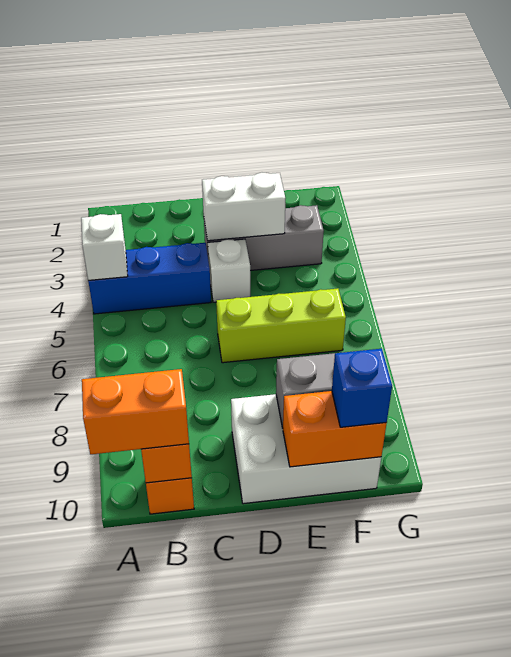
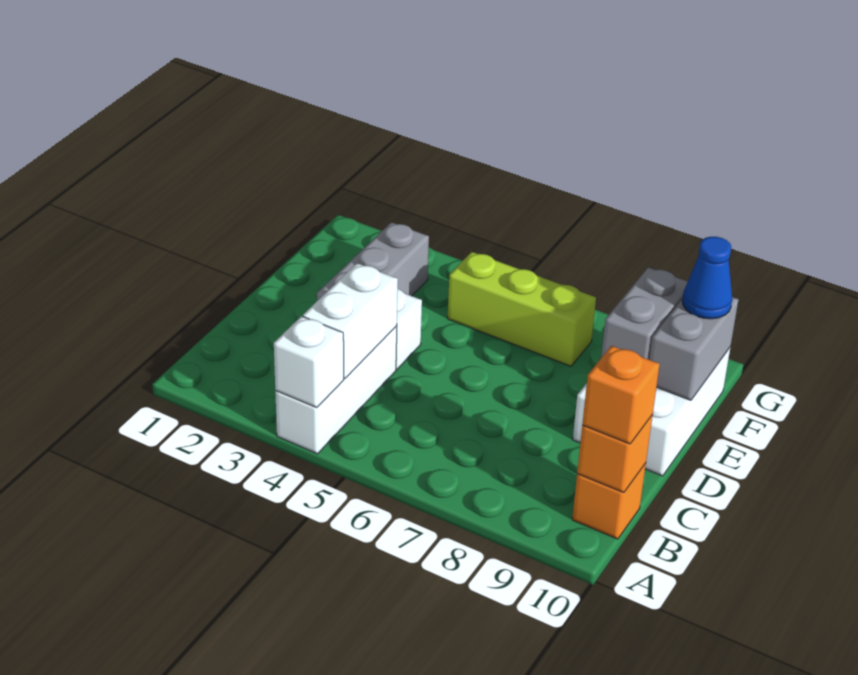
blue 1x3 brick [88,243,211,314] -> white 1x3 brick [275,326,397,454]
orange 1x2 brick [82,369,189,454] -> orange 1x1 brick [582,346,660,444]
white 1x2 brick [202,173,285,241] -> white 1x2 brick moved to [303,263,398,379]
lime 1x3 brick [216,288,346,363] -> lime 1x3 brick turned to [448,252,596,366]
orange 1x2 brick [283,391,387,467] -> grey 1x2 brick [649,297,738,400]
blue 1x1 brick [332,349,392,427] -> blue 1x1 cone [682,237,732,319]

